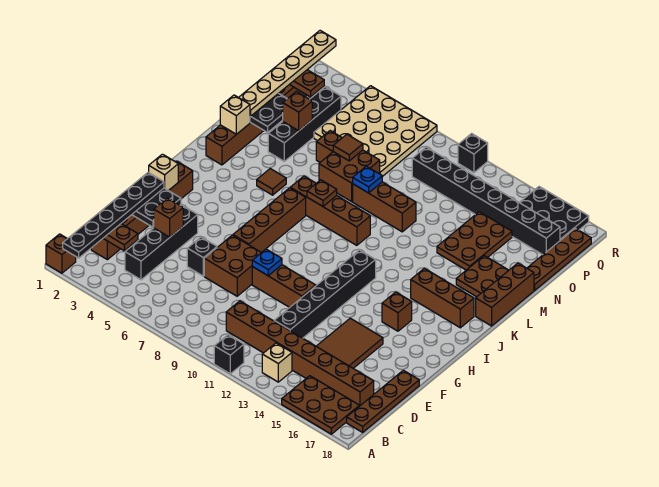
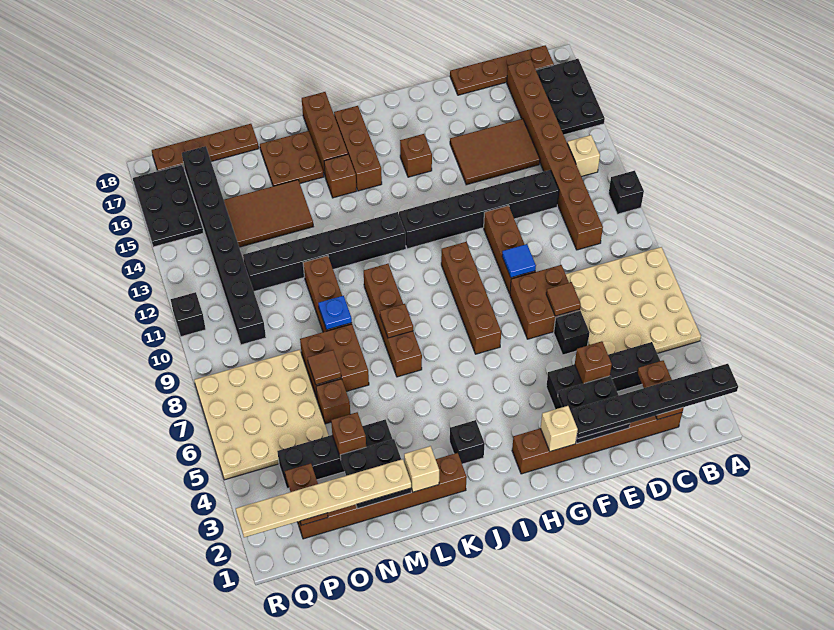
brown 1x1 brick [46,234,76,273] -> brown 1x1 brick moved to [324,154,357,198]
none -> tan 4x4 plate [566,247,701,355]
brown 2x3 plate [282,376,359,434] -> black 2x3 plate [536,59,605,135]
blue 1x1 plate [252,249,282,276] -> blue 1x1 tile [502,244,536,278]
brown 1x4 brick [233,188,306,252] -> brown 1x4 brick turned to [441,242,501,354]
none -> black 1x1 brick [450,420,485,464]
none -> black 1x6 brick [243,212,406,291]
brown 1x1 tile [257,169,286,195] -> brown 1x1 tile moved to [546,282,581,316]
brown 1x3 brick [476,263,534,326] -> brown 1x3 brick turned to [302,92,348,176]
brown 2x3 plate [437,212,512,270] -> brown 2x3 tile [224,180,313,247]

